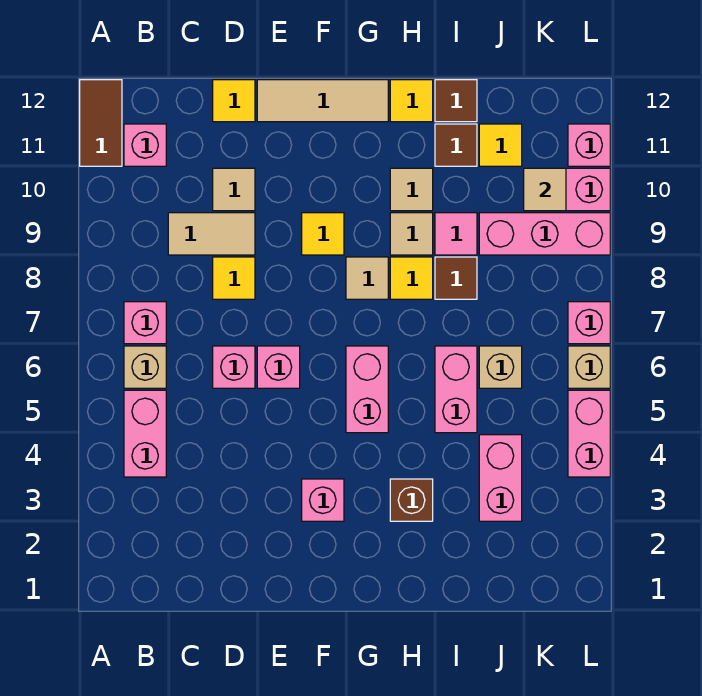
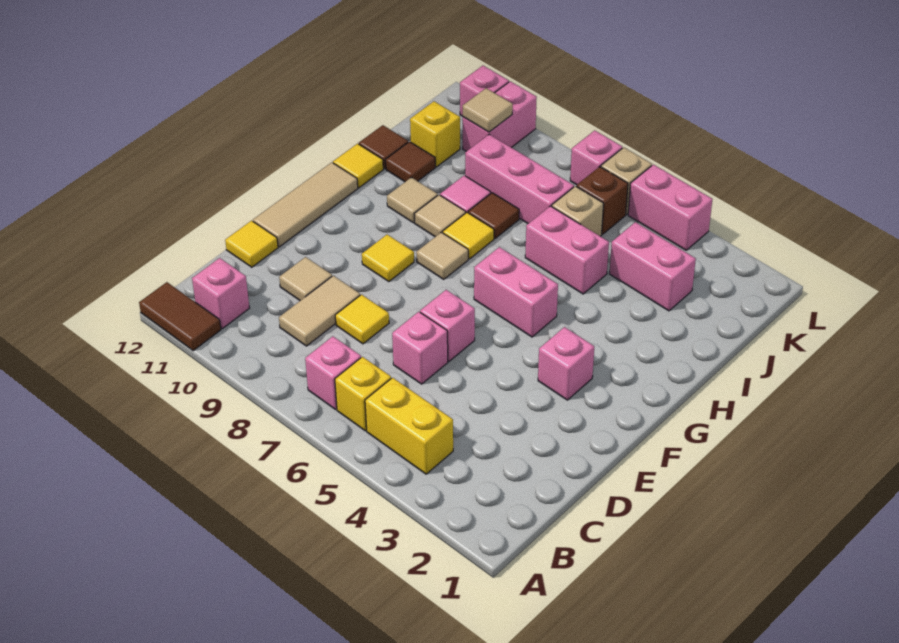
pink 1x2 brick [124,390,166,477] -> yellow 1x2 brick [365,378,453,474]
tan 1x1 brick [124,346,166,388] -> yellow 1x1 brick [335,357,391,431]
brown 1x1 brick [390,479,433,521] -> brown 1x1 brick moved to [576,167,628,234]
pink 1x3 brick [479,213,610,255] -> pink 1x3 brick turned to [465,134,574,224]
yellow 1x1 tile [479,124,522,166] -> yellow 1x1 brick [410,101,460,167]

